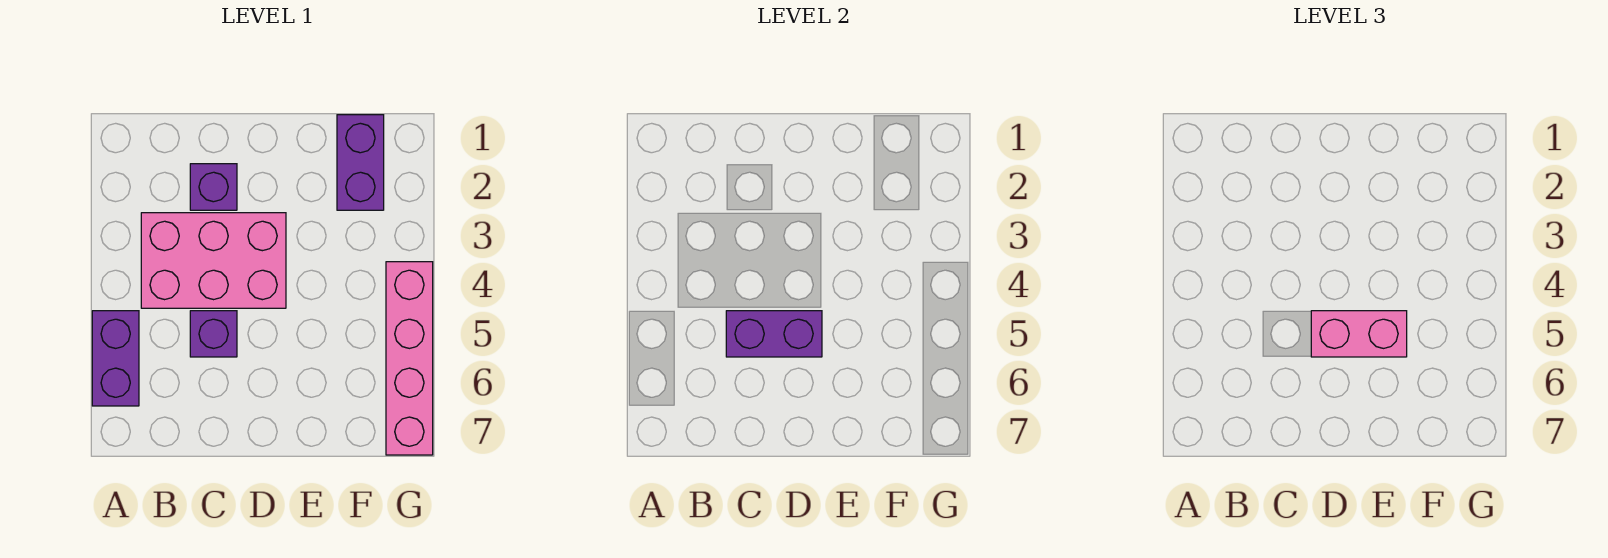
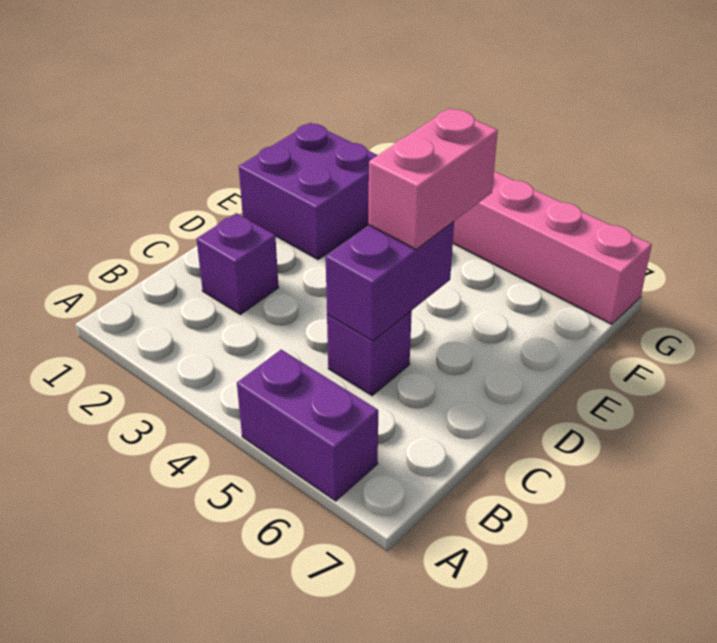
pink 2x3 brick [141,213,286,308] -> none
purple 1x2 brick [337,115,384,210] -> purple 2x2 brick [239,123,378,259]

